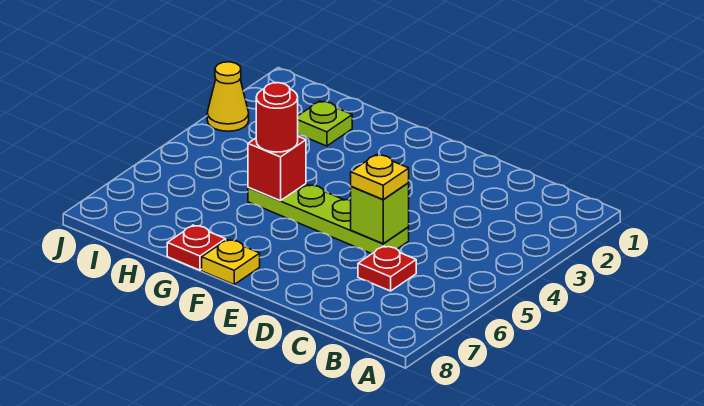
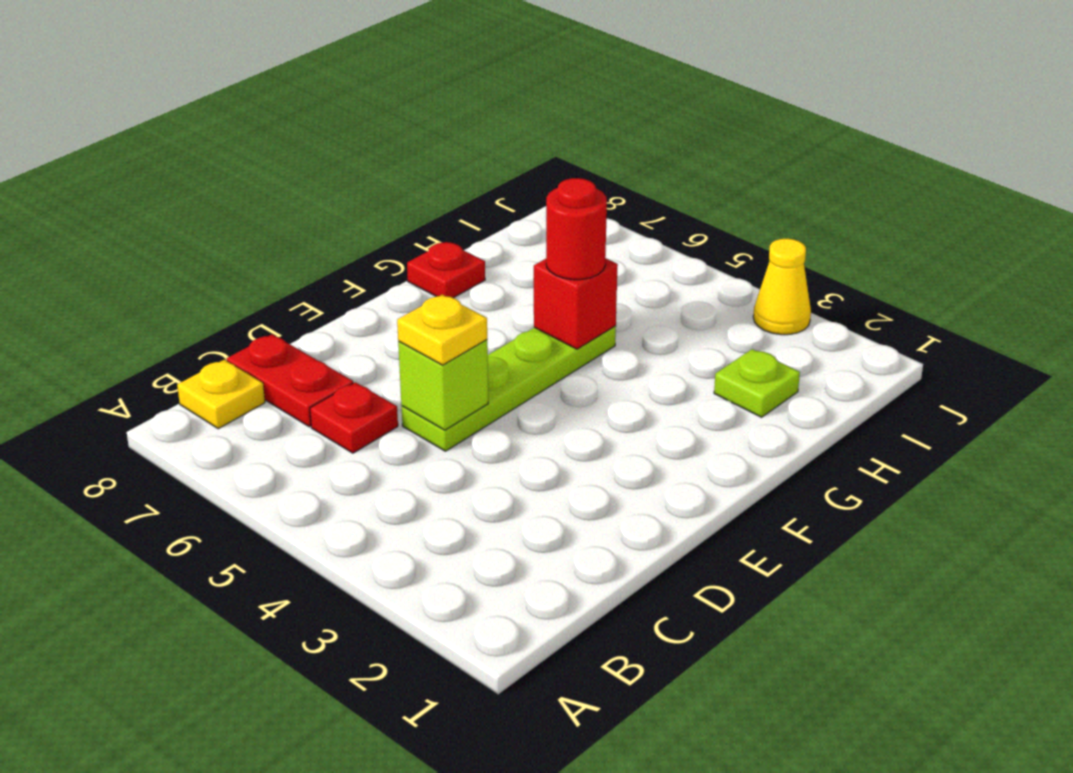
none -> red 1x2 plate [227,334,353,427]
yellow 1x1 plate [202,240,260,284] -> yellow 1x1 plate moved to [177,360,265,429]

